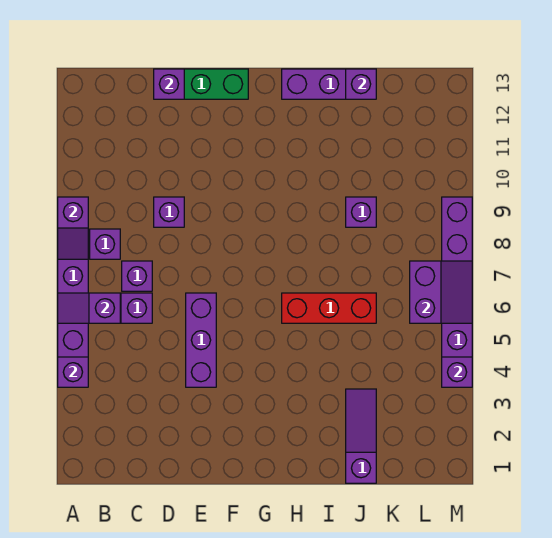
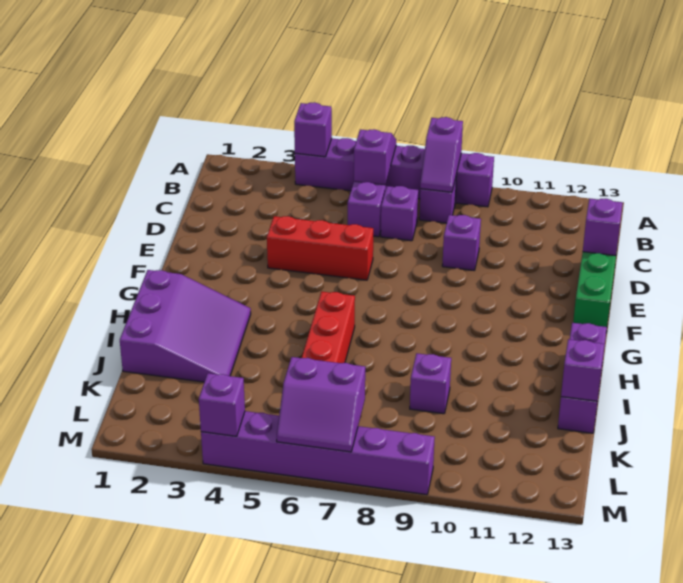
purple 1x2 slope [58,197,88,259] -> purple 1x2 slope turned to [420,117,463,192]
purple 1x3 brick [186,293,216,387] -> red 1x3 brick [267,216,373,280]
purple 1x3 slope [346,389,376,483] -> purple 3x3 slope [120,270,251,382]

